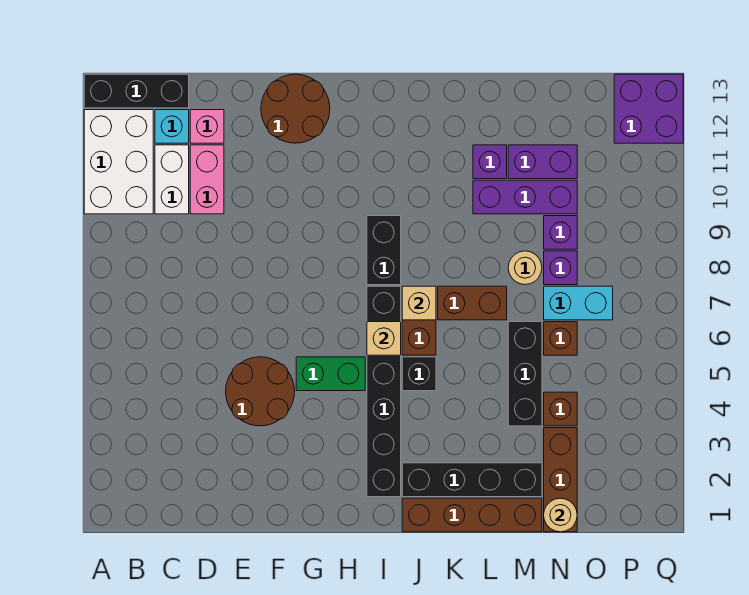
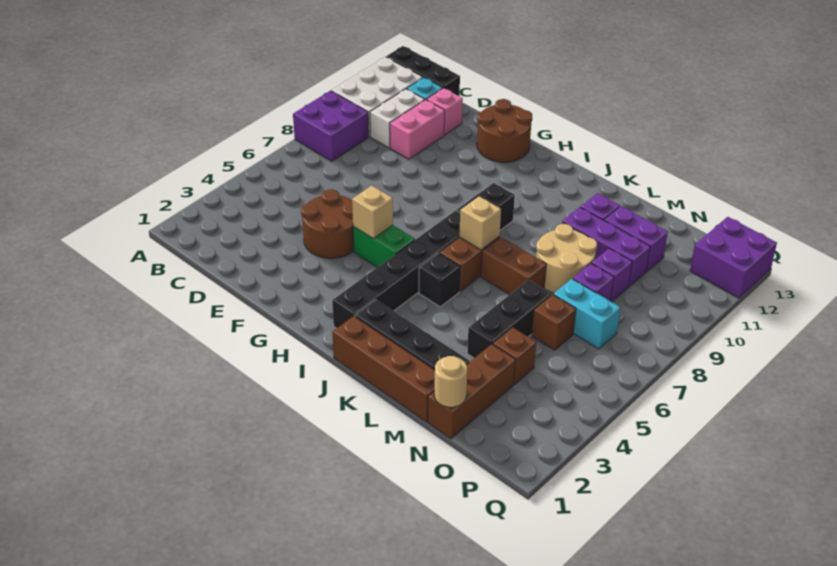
none -> purple 2x2 brick [293,91,369,161]
tan 1x1 brick [367,322,401,355] -> tan 1x1 brick moved to [352,186,393,239]
tan 1x1 round brick [508,251,542,285] -> tan 2x2 round brick [536,224,597,293]

